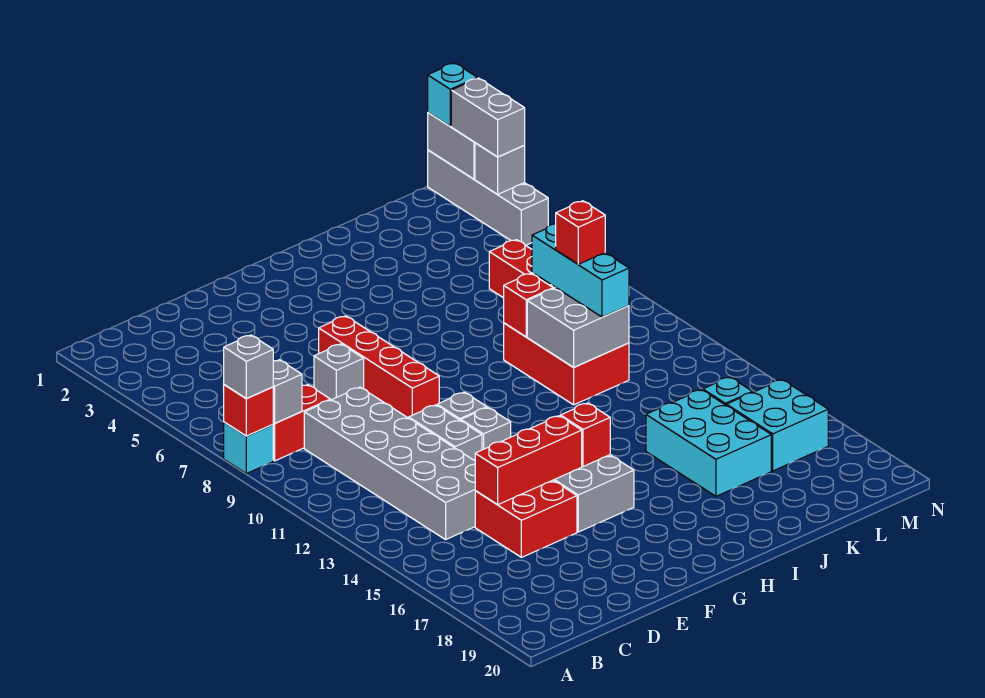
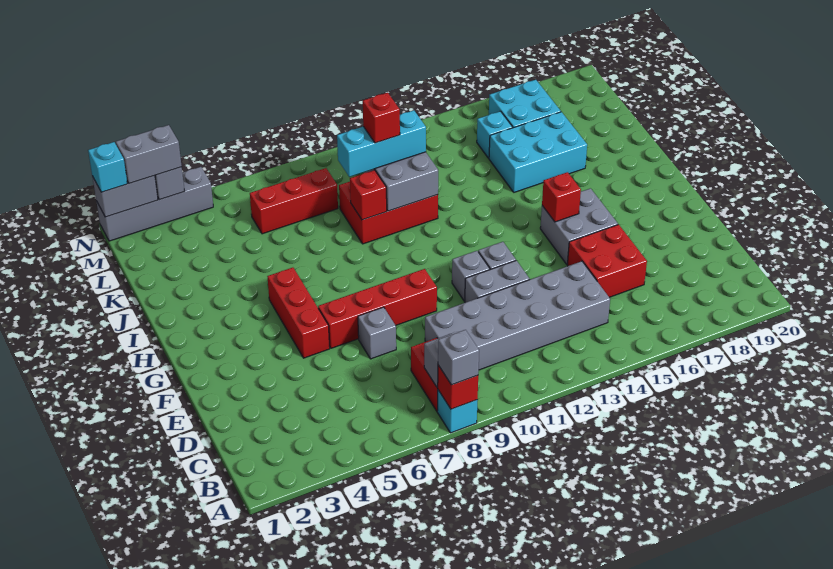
red 1x3 brick [475,416,582,505] -> red 1x3 brick moved to [267,268,330,358]

